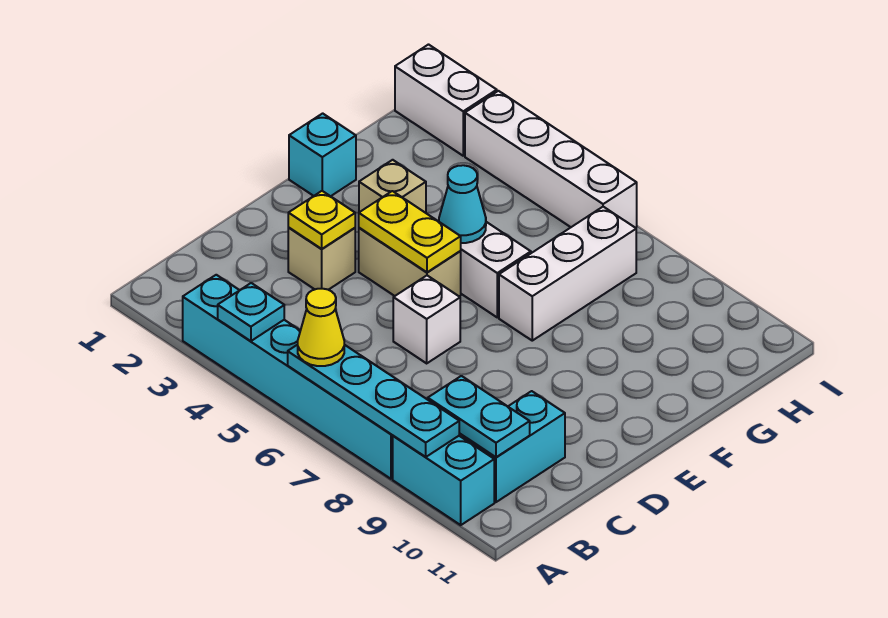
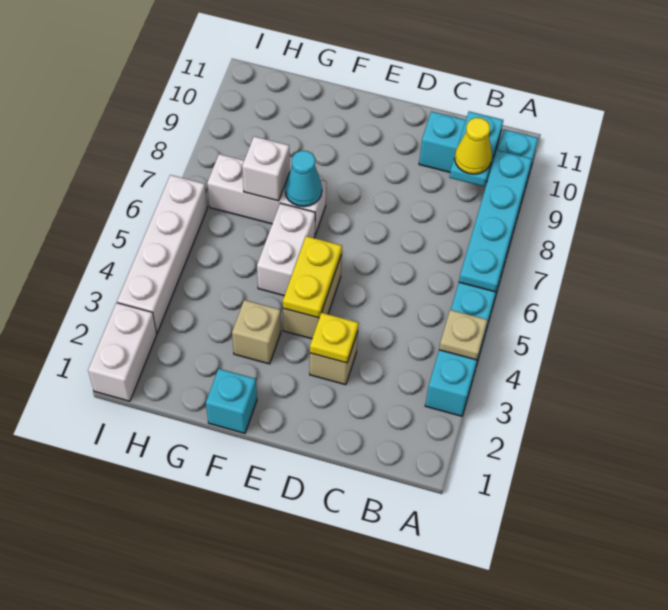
cyan 1x1 plate [218,283,284,341] -> tan 1x1 plate [439,310,487,360]
yellow 1x1 cone [298,289,344,366] -> yellow 1x1 cone moved to [455,118,492,174]
white 1x1 brick [393,276,460,363] -> white 1x1 brick moved to [242,136,290,201]
cyan 1x1 cone [439,165,486,243] -> cyan 1x1 cone moved to [285,151,322,207]

